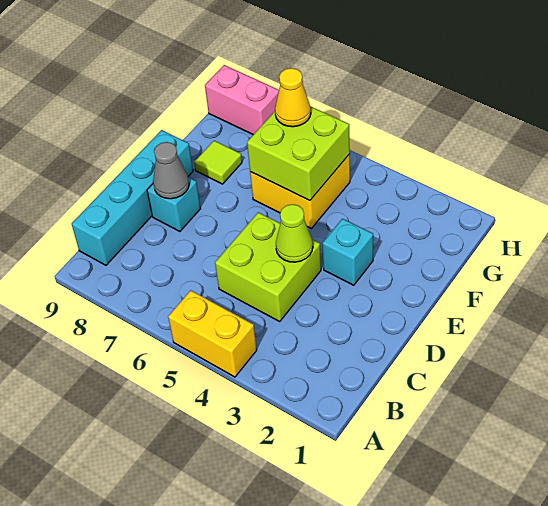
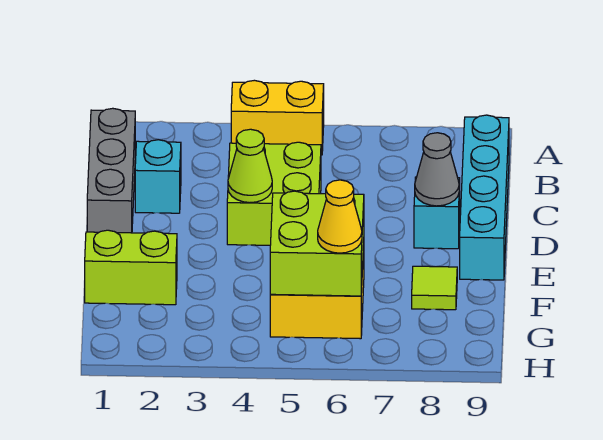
none -> grey 1x3 brick [87,108,135,233]
cyan 1x1 brick [322,219,373,285] -> cyan 1x1 brick moved to [135,140,181,213]
none -> lime 1x2 brick [85,230,177,305]
pink 1x2 brick [205,65,279,135] -> none

